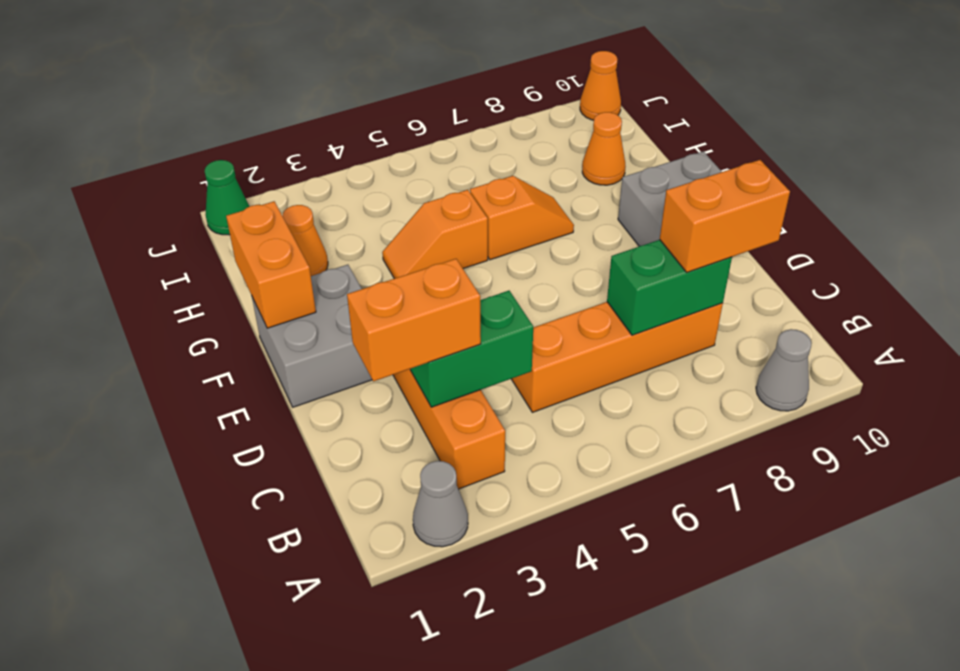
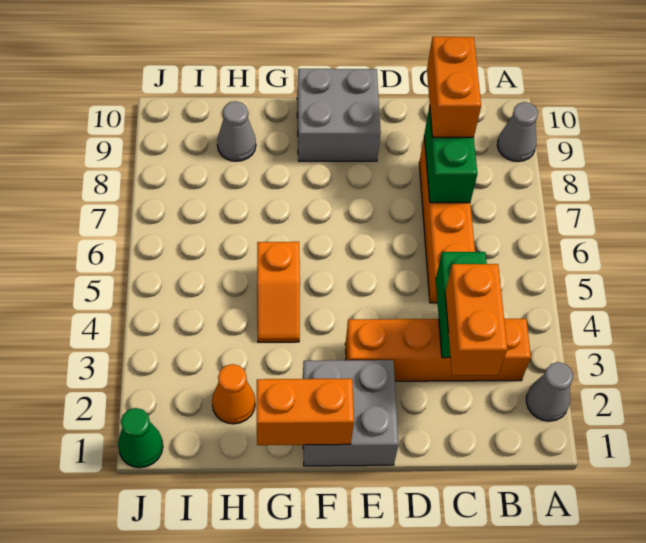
orange 1x2 slope [470,176,574,260] -> none
orange 1x1 cone [582,112,626,185] -> grey 1x1 cone [217,101,256,161]
orange 1x1 cone [580,51,621,120] -> none

